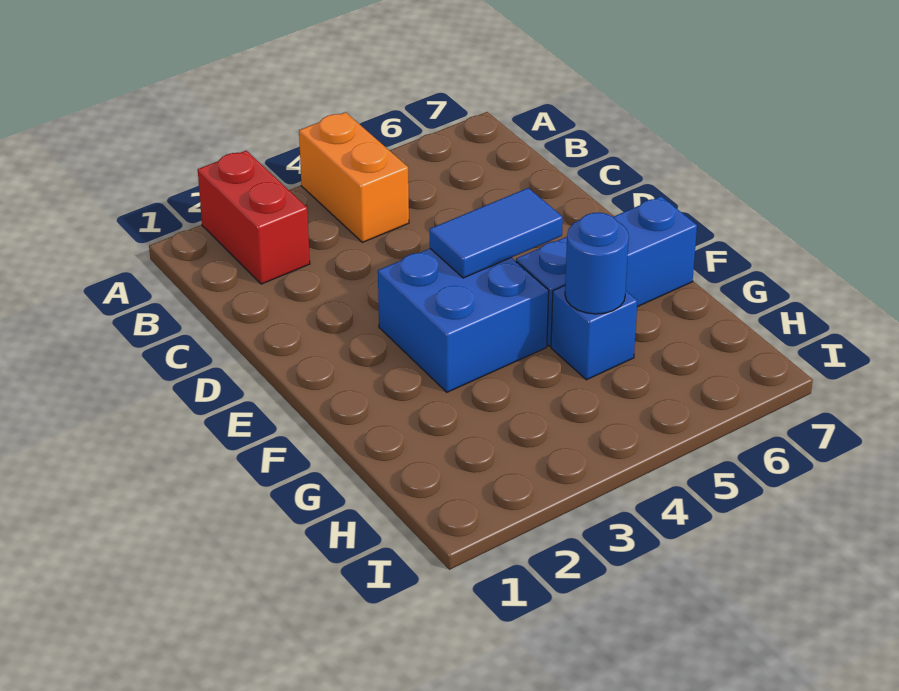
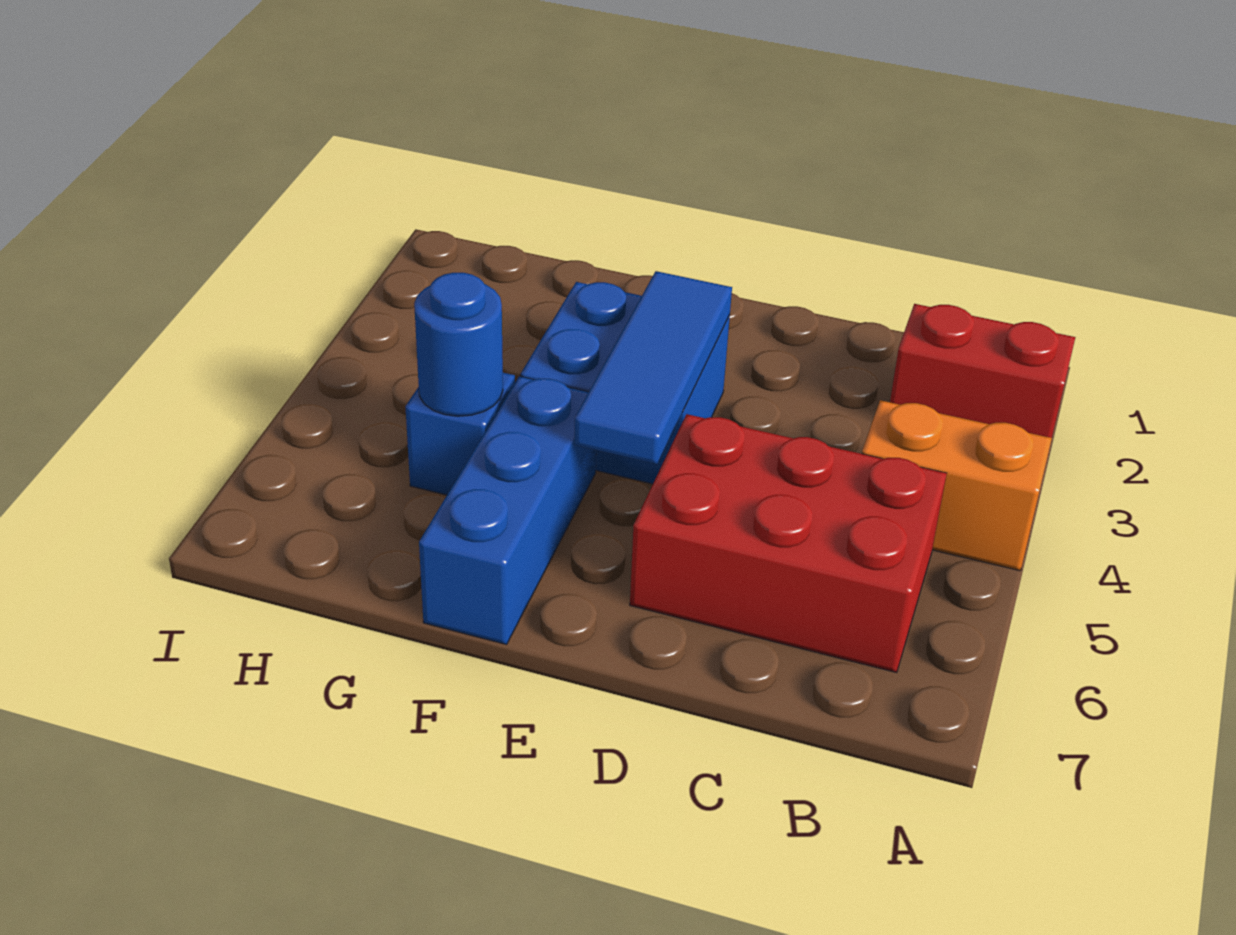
none -> red 2x3 brick [630,414,947,673]
blue 1x2 tile [430,188,563,278] -> blue 1x3 tile [574,271,732,464]

